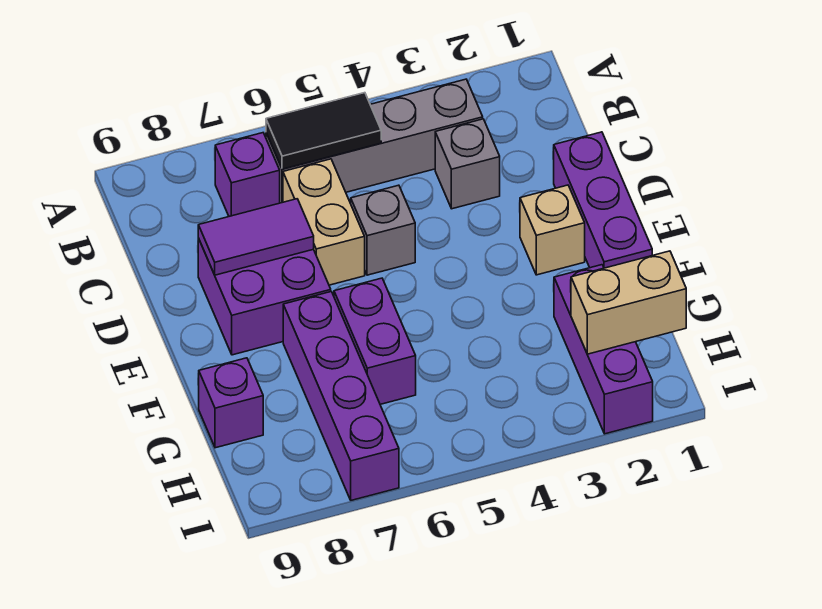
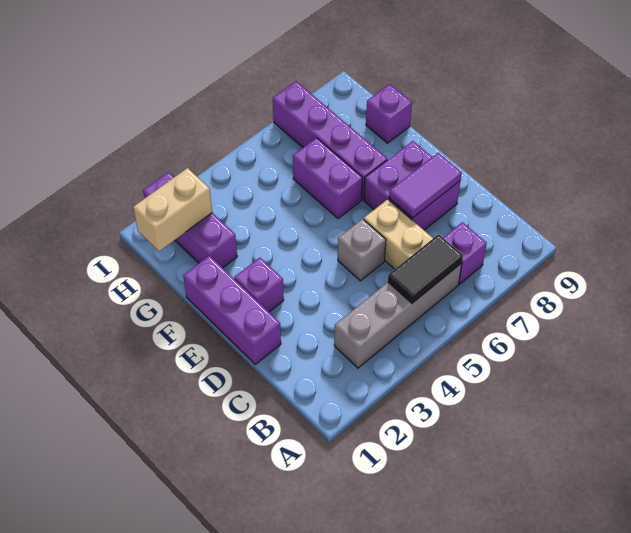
grey 1x1 brick [435,119,500,209] -> none
tan 1x1 brick [520,185,585,275] -> purple 1x1 brick [234,258,284,312]

